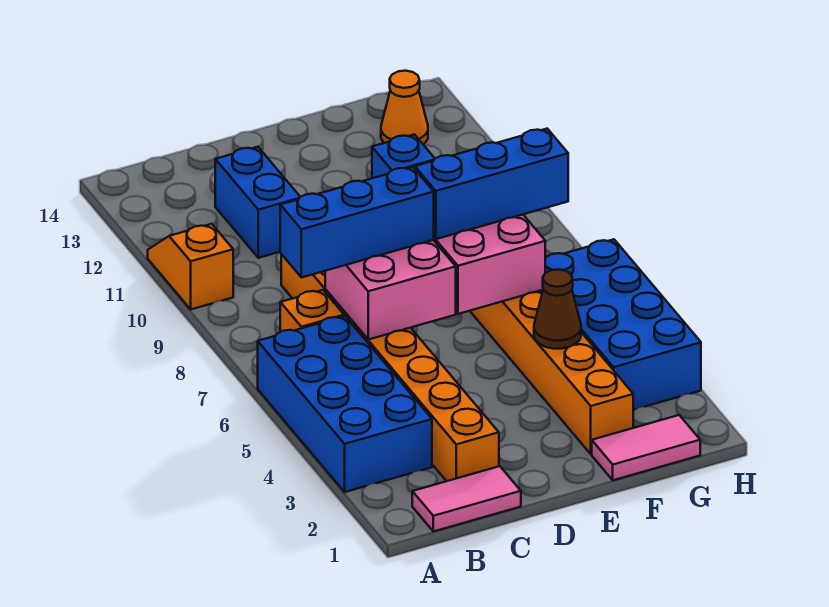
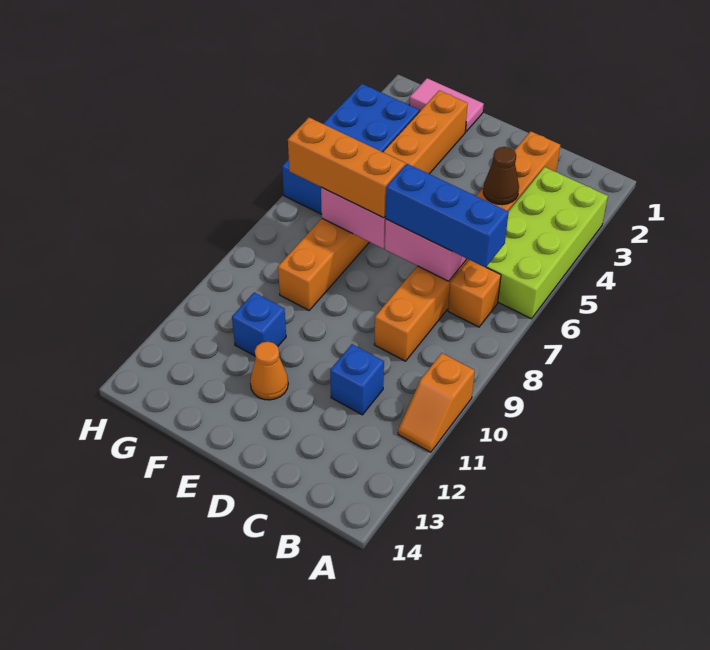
blue 2x4 brick [258,316,432,492] -> lime 2x4 brick [486,167,608,319]
pink 1x2 tile [412,466,521,532] -> none
blue 1x2 brick [215,147,300,258] -> blue 1x1 brick [330,344,384,415]
blue 1x3 brick [415,129,568,239] -> orange 1x3 brick [288,118,405,218]
brown 1x1 cone [534,269,581,349] -> brown 1x1 cone moved to [483,147,519,205]
orange 1x1 cone [381,71,428,144] -> orange 1x1 cone moved to [250,342,288,400]

